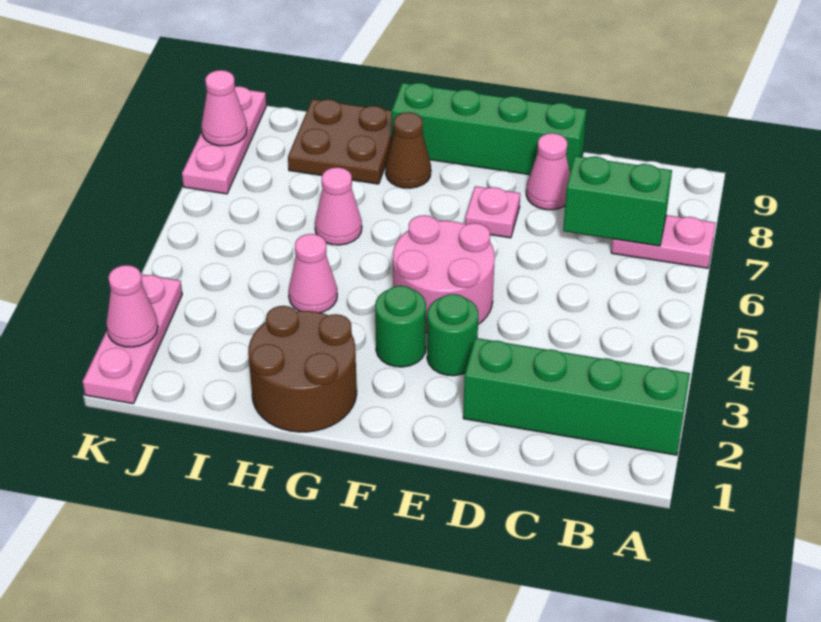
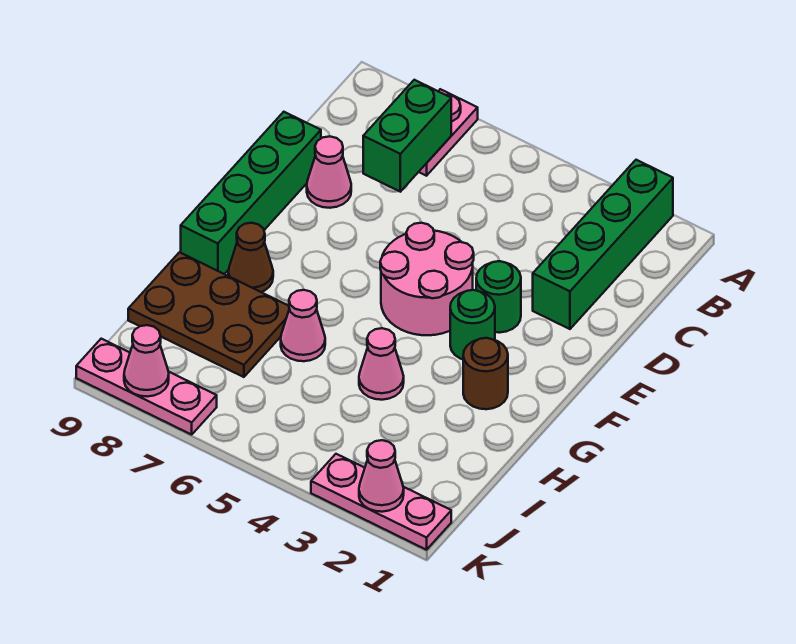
pink 1x1 plate [465,186,520,238] -> none
brown 2x2 round brick [248,306,357,432] -> brown 1x1 round brick [463,338,508,409]
brown 2x2 plate [288,99,392,184] -> brown 2x3 plate [128,252,289,377]

